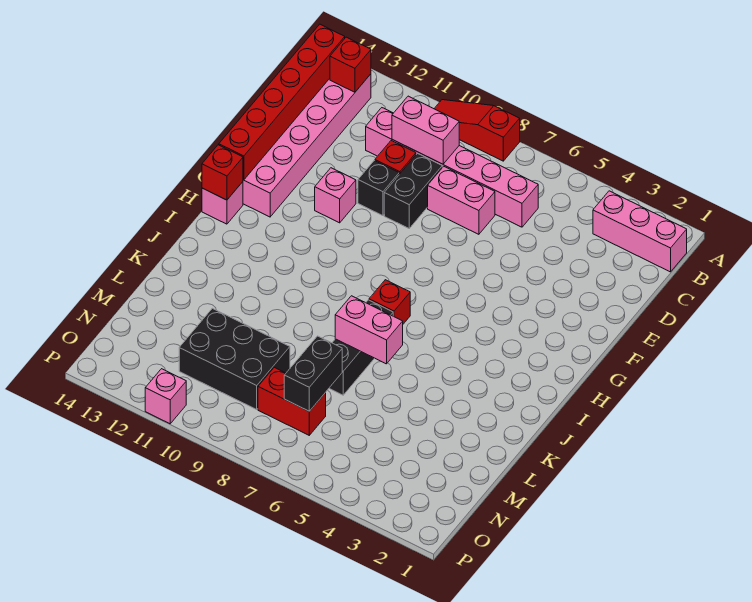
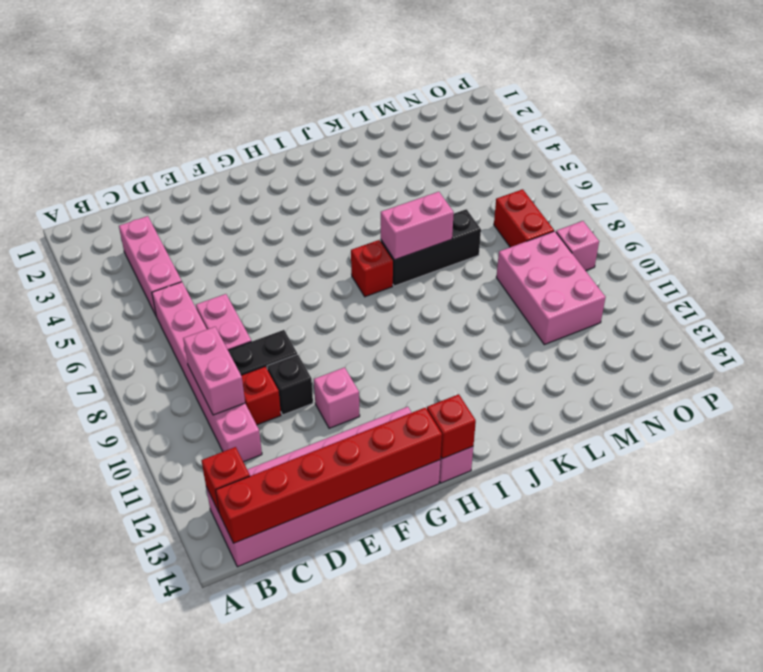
red 1x3 slope [434,100,520,161] -> none
pink 1x3 brick [593,191,687,272] -> pink 1x3 brick moved to [119,216,182,315]
pink 1x2 brick [335,296,403,364] -> pink 1x2 brick turned to [381,192,454,260]
black 1x2 brick [284,336,342,411] -> none
black 2x3 brick [179,308,290,409] -> pink 2x3 brick [496,231,606,345]
pink 1x1 brick [145,369,186,424] -> pink 1x1 brick moved to [556,221,599,271]

